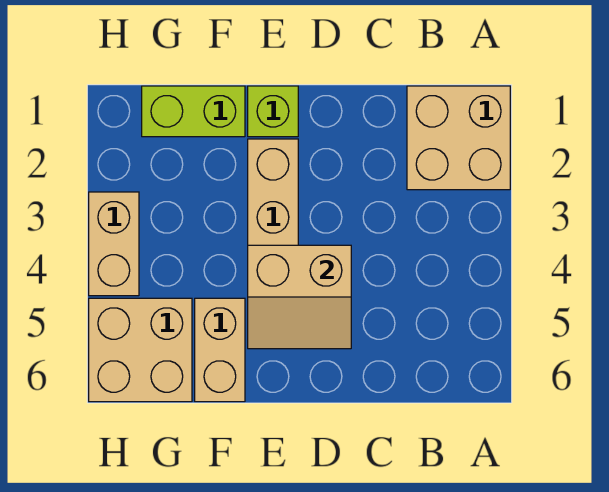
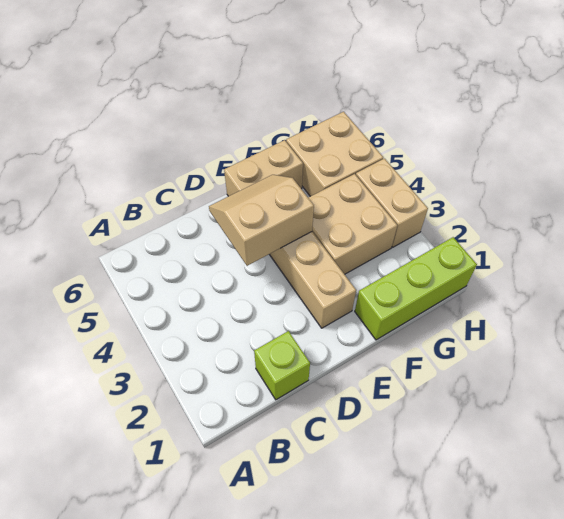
tan 2x2 brick [407,86,510,190] -> tan 2x2 brick moved to [308,174,397,274]
lime 1x1 brick [248,86,298,137] -> lime 1x1 brick moved to [254,331,310,400]
lime 1x2 brick [142,86,245,137] -> lime 1x3 brick [355,237,477,340]
tan 1x2 brick [195,298,245,402] -> tan 1x2 brick turned to [224,140,303,196]

